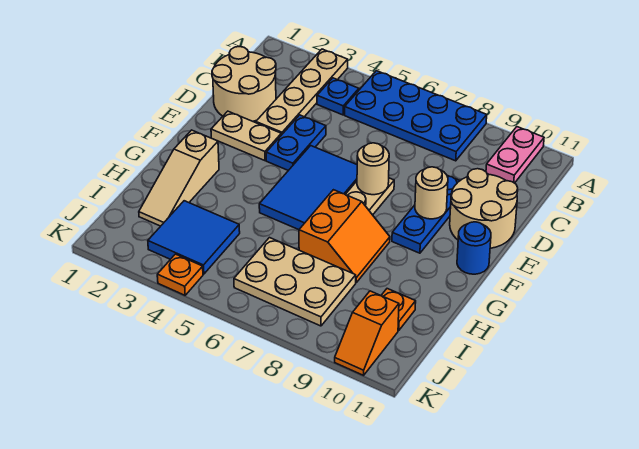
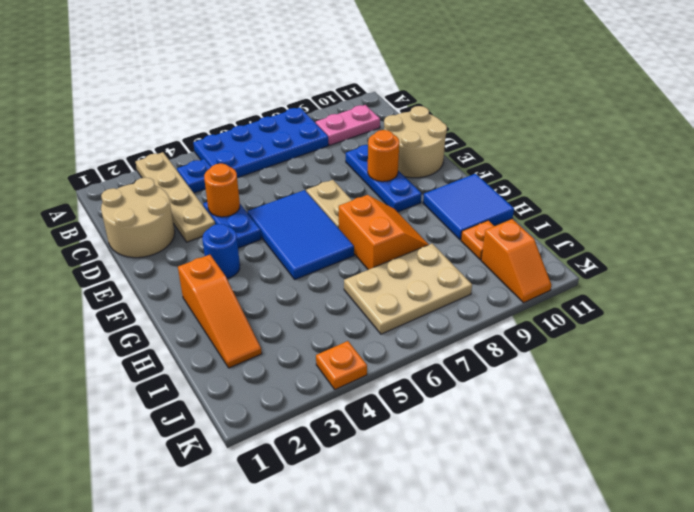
pink 1x2 plate [486,127,544,183] -> pink 1x2 plate turned to [316,105,380,145]
none -> orange 1x1 round brick [204,163,240,217]
tan 1x2 plate [211,111,281,161] -> none
tan 1x1 round brick [357,143,389,195] -> none
tan 1x1 round brick [415,167,448,219] -> orange 1x1 round brick [368,130,399,182]
blue 1x1 round brick [457,222,491,274] -> blue 1x1 round brick moved to [202,224,240,278]
tan 1x3 slope [139,130,219,226] -> orange 1x3 slope [178,255,262,368]
blue 2x2 tile [148,201,240,274] -> blue 2x2 tile moved to [423,174,514,240]

